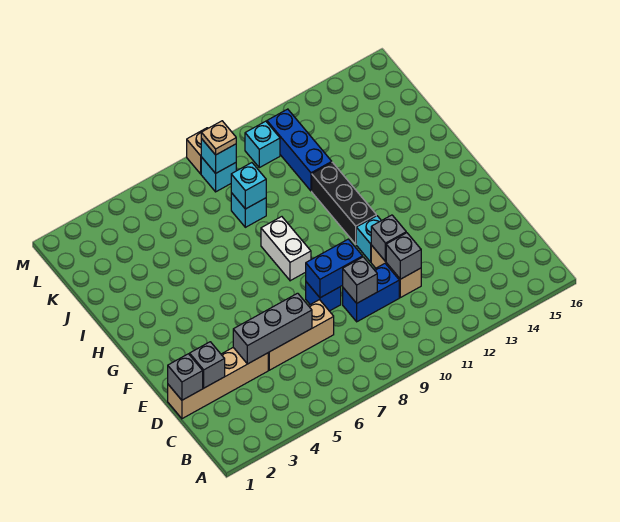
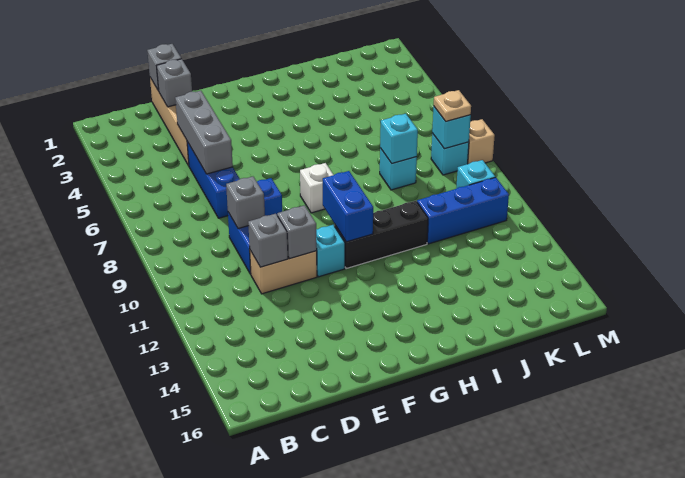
tan 1x3 brick [268,300,334,370] -> blue 1x3 brick [187,142,239,218]
blue 1x2 brick [306,239,363,298] -> blue 1x2 brick moved to [323,171,373,242]
white 1x2 brick [261,217,311,281] -> white 1x1 brick [300,163,333,213]

